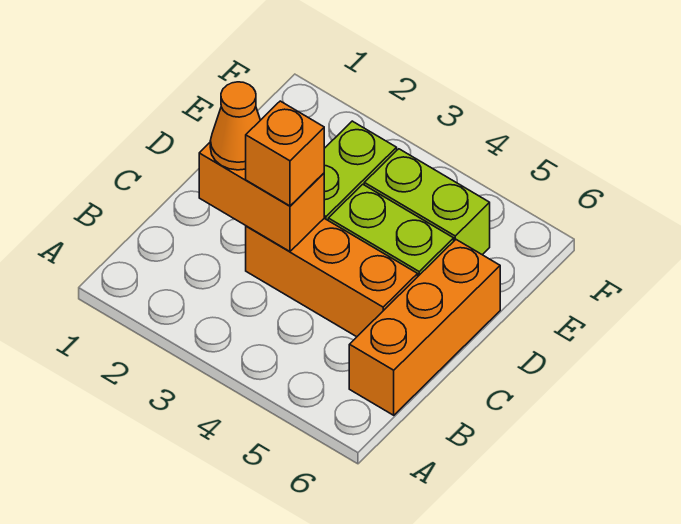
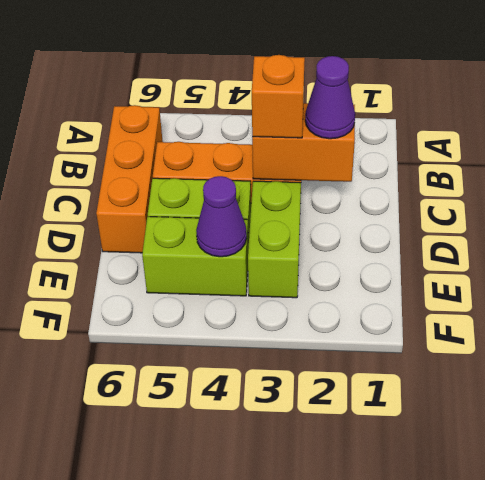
orange 1x1 cone [210,82,260,170] -> purple 1x1 cone [305,56,355,139]
none -> purple 1x1 cone [196,176,247,257]

